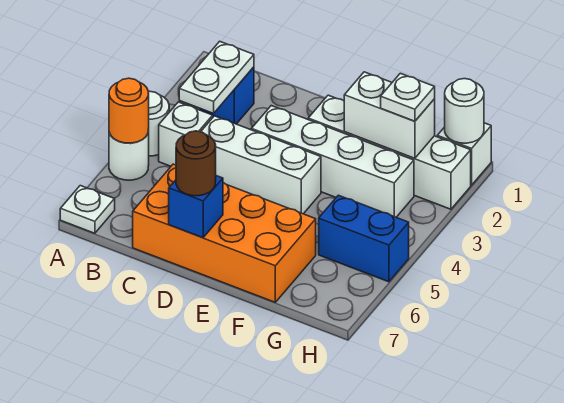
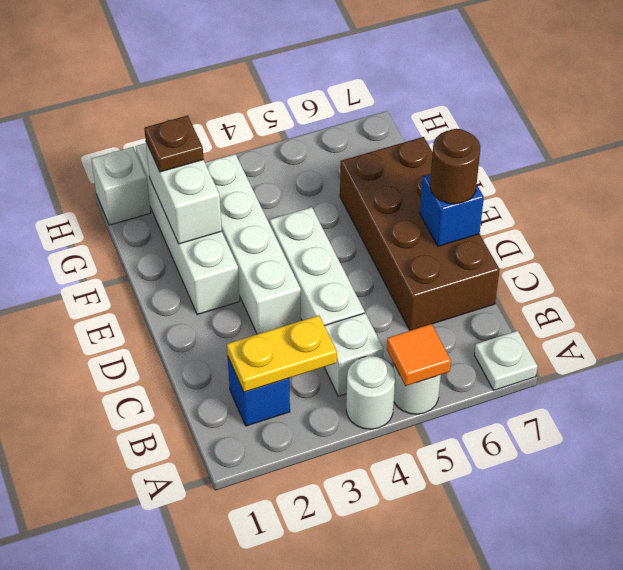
orange 1x1 round brick [109,78,149,143] -> orange 1x1 tile [387,324,451,386]
white 1x2 plate [179,41,254,113] -> yellow 1x2 plate [227,316,337,392]
orange 2x4 brick [133,164,316,302] -> brown 2x4 brick [340,137,500,330]
white 1x1 plate [381,73,435,121] -> brown 1x1 plate [144,115,204,172]
blue 1x2 brick [319,195,409,282] -> none
white 1x1 round brick [445,79,484,143] -> none

